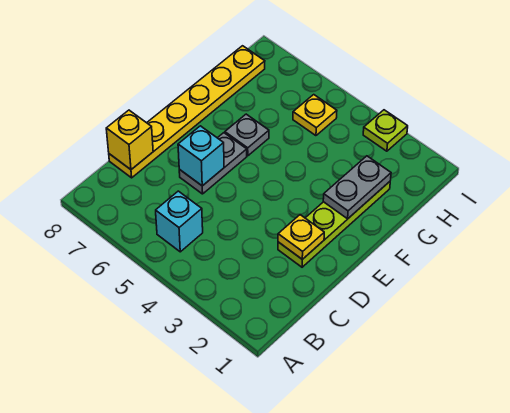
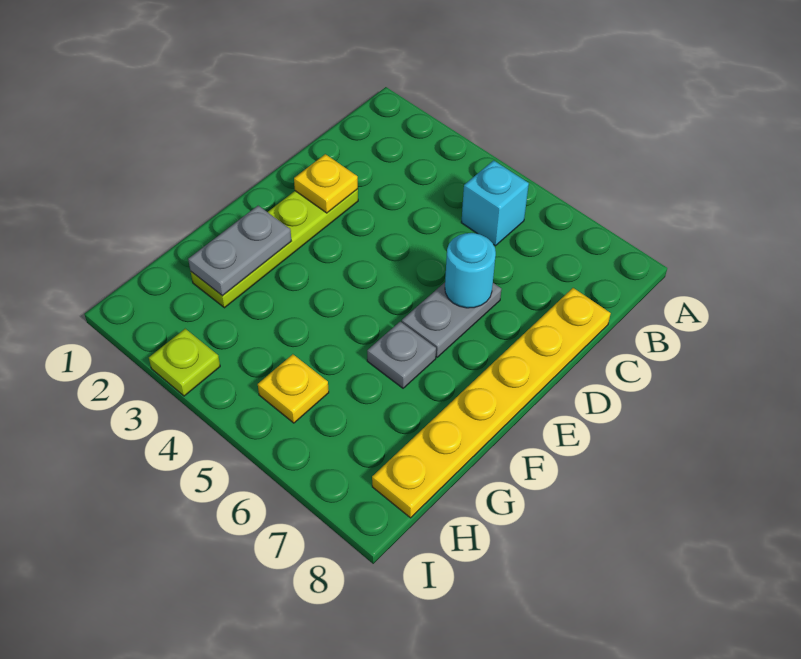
yellow 1x1 brick [106,110,153,169] -> none
cyan 1x1 brick [178,126,224,186] -> cyan 1x1 round brick [445,233,496,308]

